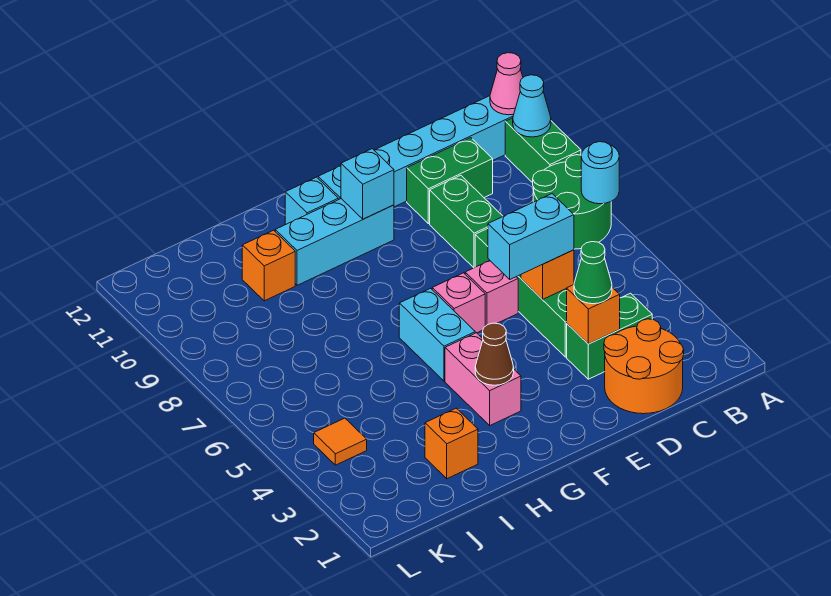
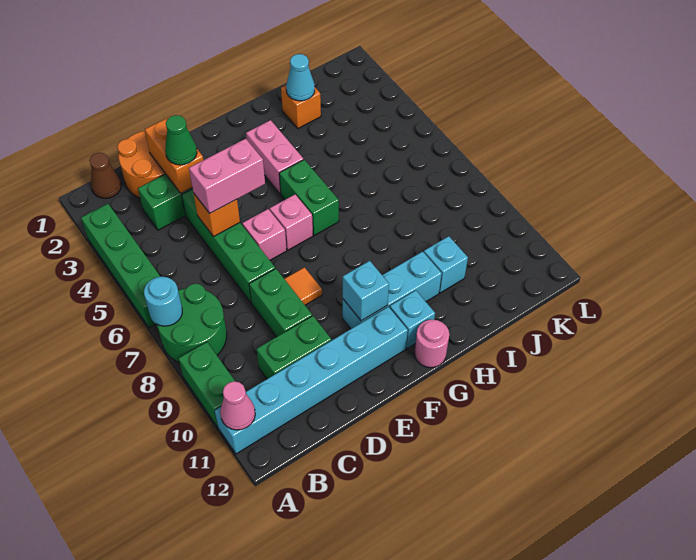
none -> green 1x4 brick [81,204,160,328]
cyan 1x1 cone [513,75,551,137] -> cyan 1x1 cone moved to [286,54,315,101]
orange 1x1 brick [567,285,620,344] -> orange 1x2 brick [145,117,203,193]
cyan 1x2 brick [488,194,574,279] -> pink 1x2 brick [189,139,265,213]
brown 1x1 cone [475,323,514,385] -> brown 1x1 cone moved to [89,153,121,198]
cyan 1x2 brick [399,288,475,381] -> green 1x2 brick [279,160,339,235]
none -> pink 1x1 round brick [414,320,449,368]
orange 1x1 brick [242,230,295,301] -> cyan 1x1 brick [424,236,468,293]
orange 1x1 tile [314,418,367,465] -> orange 1x1 tile moved to [285,267,322,305]

